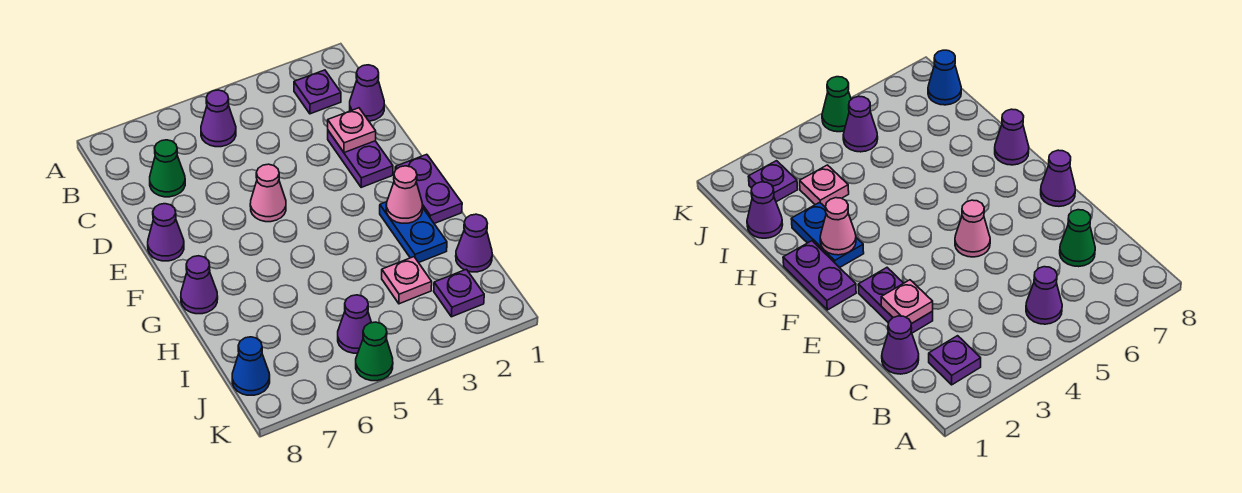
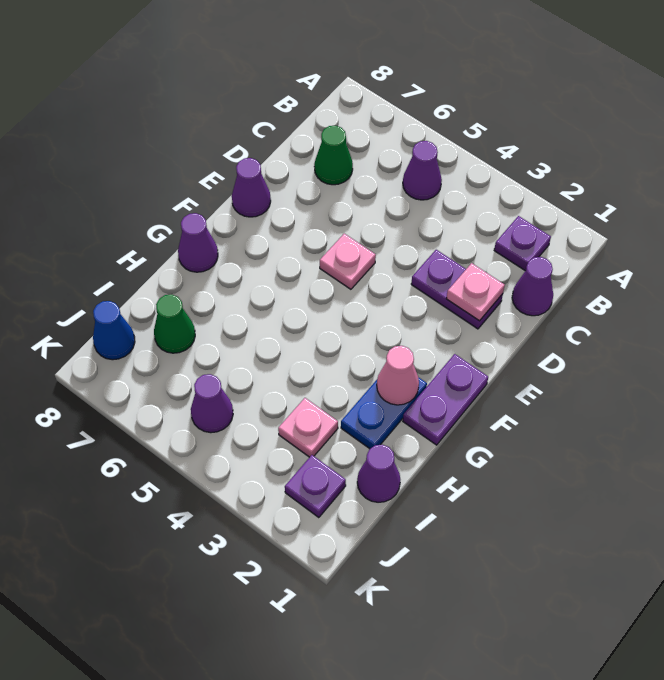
purple 1x2 plate [328,131,393,187] -> purple 1x2 plate turned to [411,250,503,329]
pink 1x1 cone [250,164,286,222] -> pink 1x1 plate [320,234,376,289]
green 1x1 cone [356,322,393,381] -> green 1x1 cone moved to [154,294,195,353]

